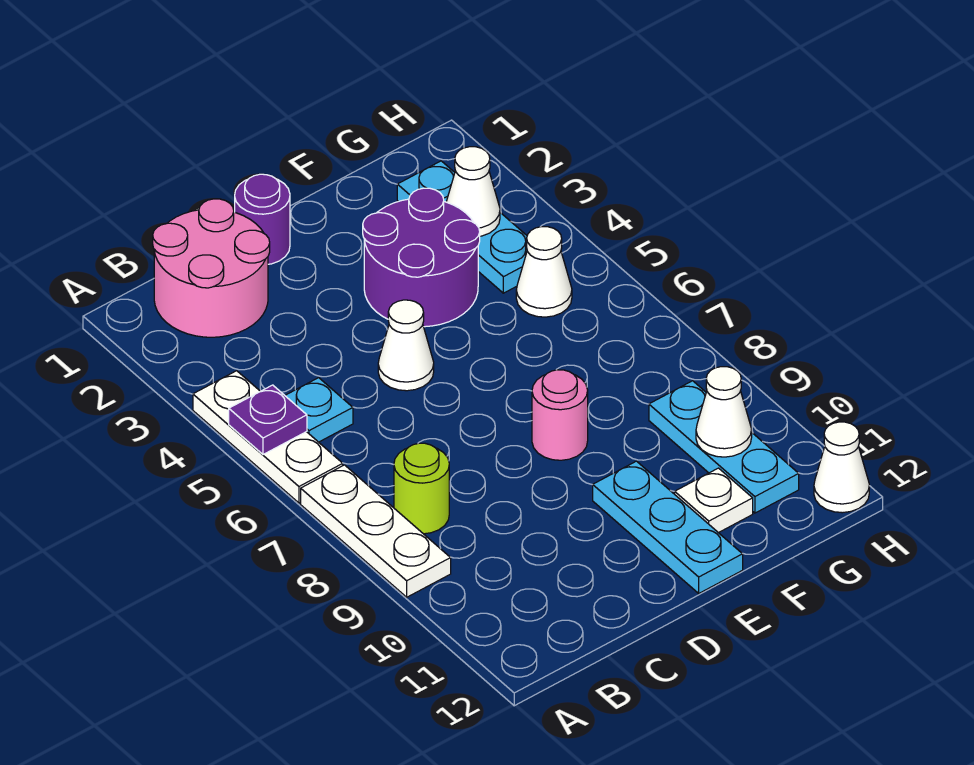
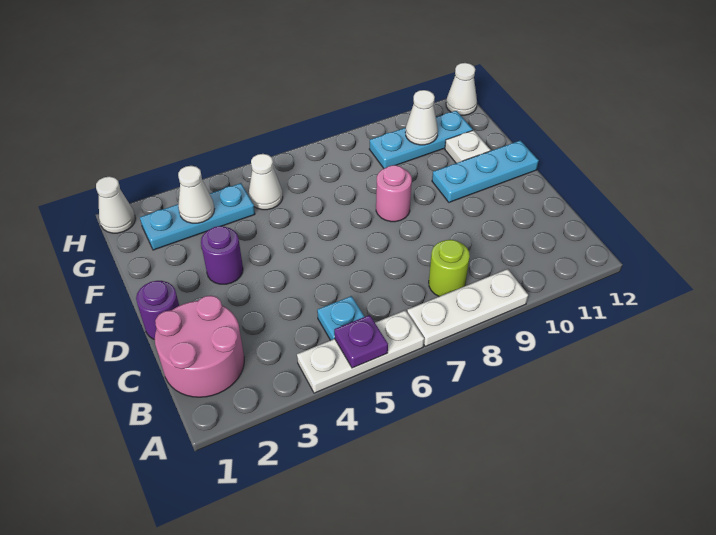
white 1x1 cone [378,300,434,391] -> white 1x1 cone moved to [96,176,136,233]
purple 2x2 round brick [363,188,480,327] -> purple 1x1 round brick [201,226,243,284]

